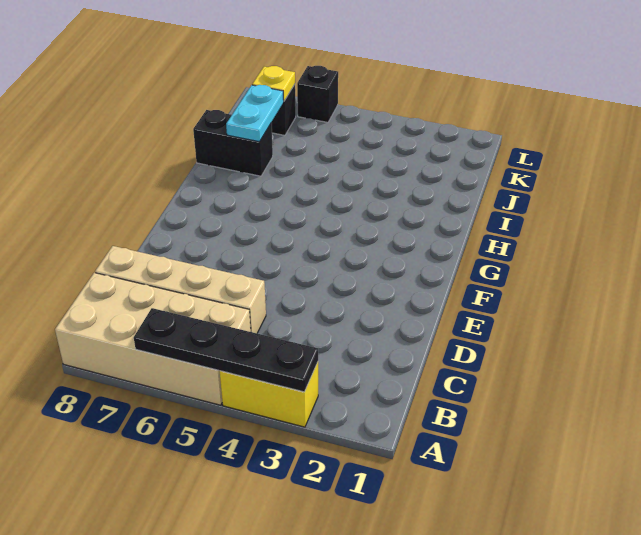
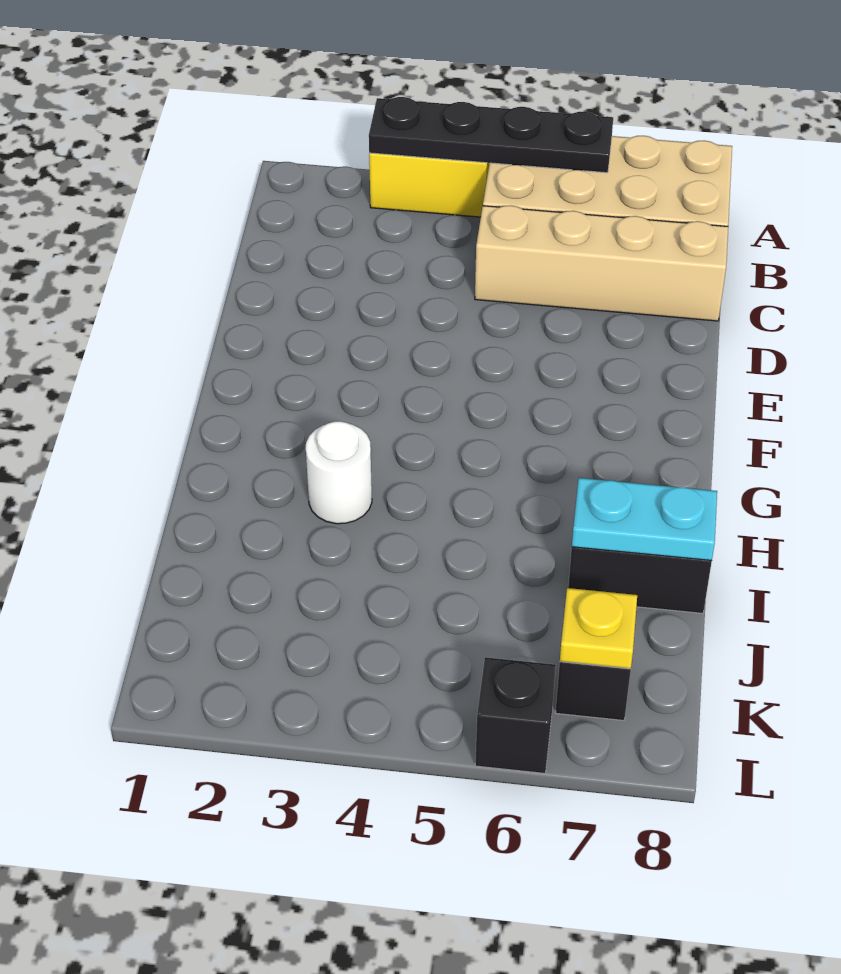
none -> white 1x1 round brick [306,421,372,524]
cyan 1x2 plate [226,85,284,142] -> cyan 1x2 plate turned to [572,478,717,561]

